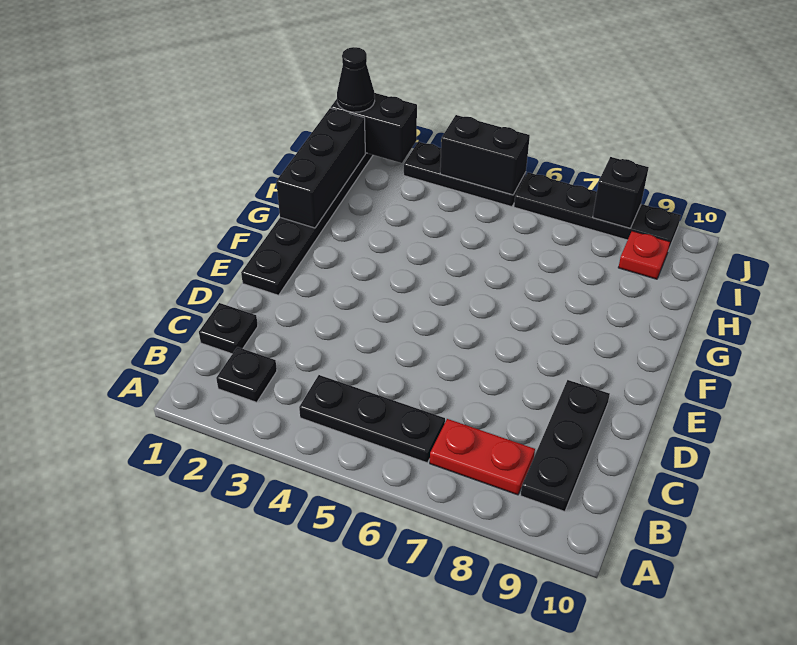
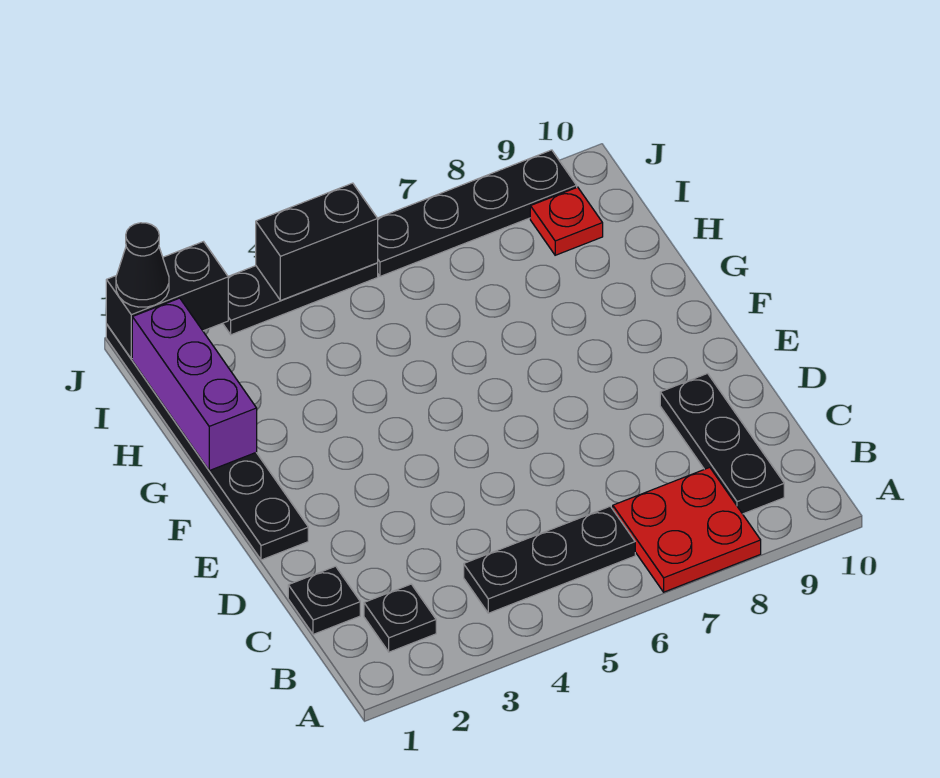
red 1x2 plate [430,419,535,495] -> red 2x2 plate [613,467,761,592]
black 1x3 brick [276,108,365,228] -> purple 1x3 brick [132,298,257,470]
black 1x1 brick [593,157,649,228] -> none

